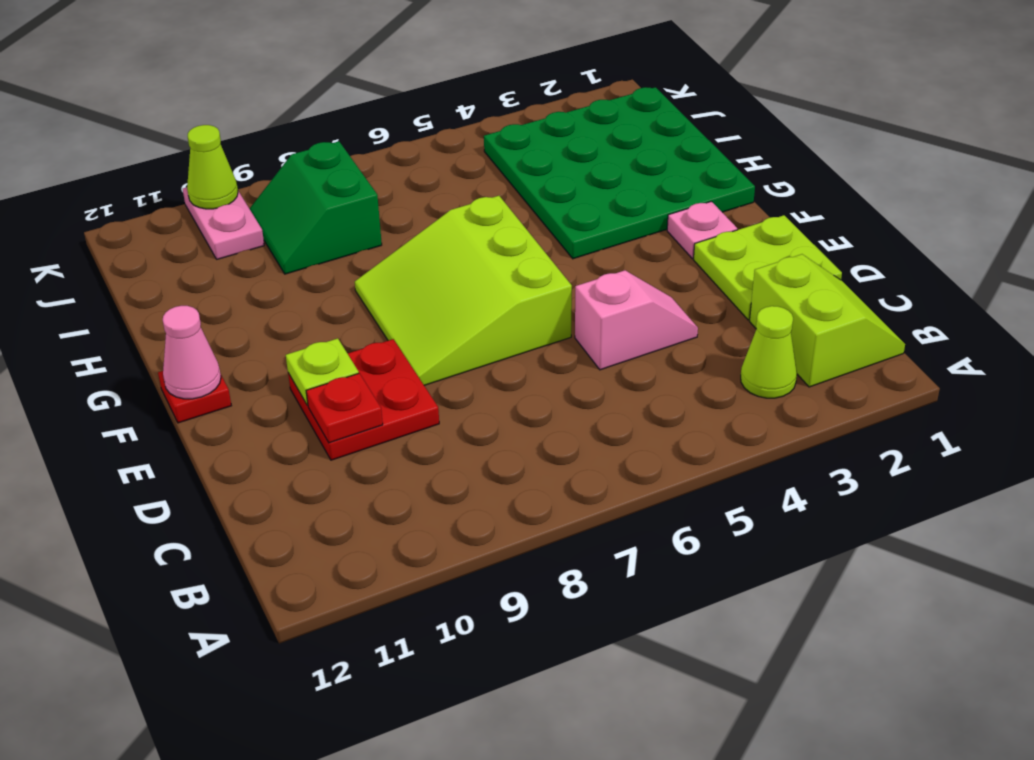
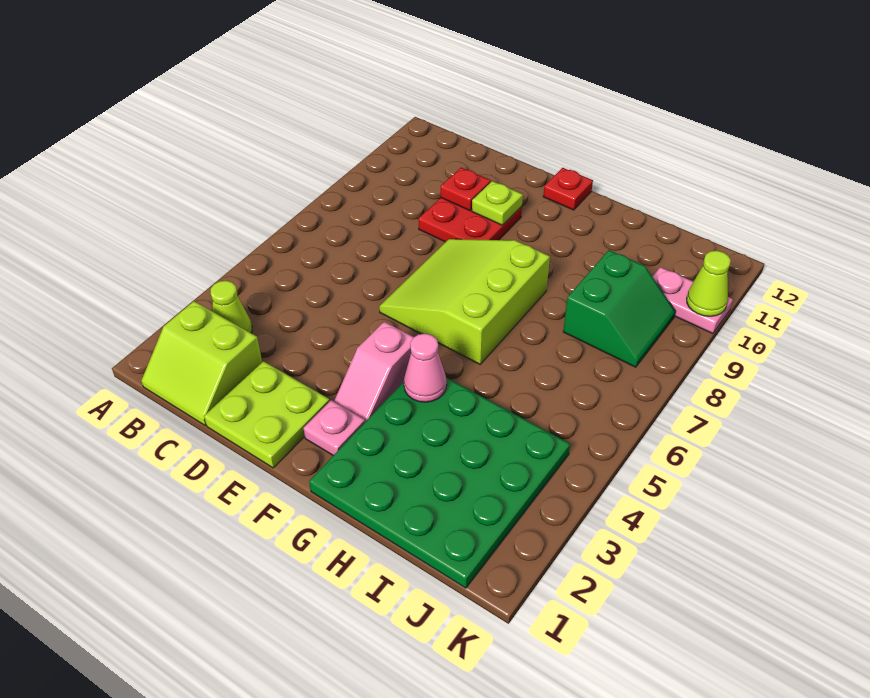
pink 1x2 slope [575,270,698,370] -> pink 1x2 slope moved to [334,322,414,422]
lime 3x3 slope [355,196,572,385] -> lime 3x3 slope turned to [379,239,550,364]
pink 1x1 cone [163,306,221,399] -> pink 1x1 cone moved to [404,334,447,402]
green 2x2 slope [249,141,382,274] -> green 2x2 slope turned to [563,250,675,367]

